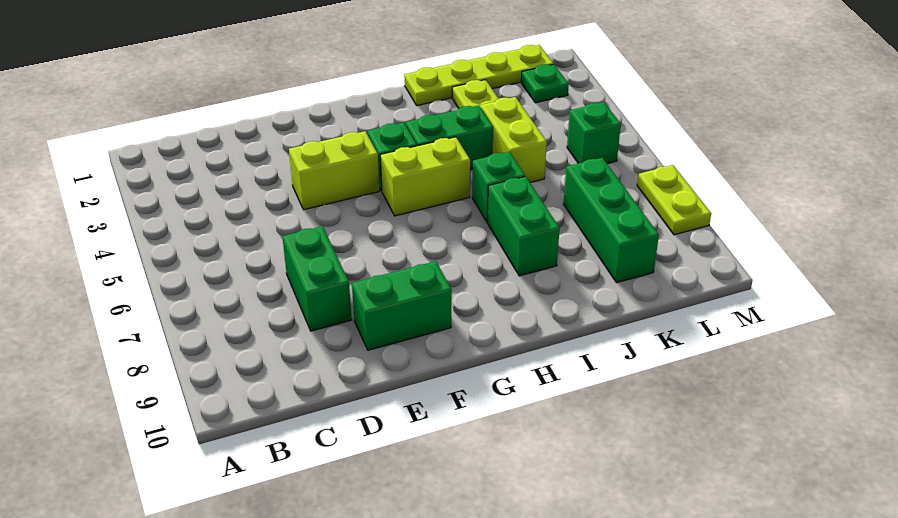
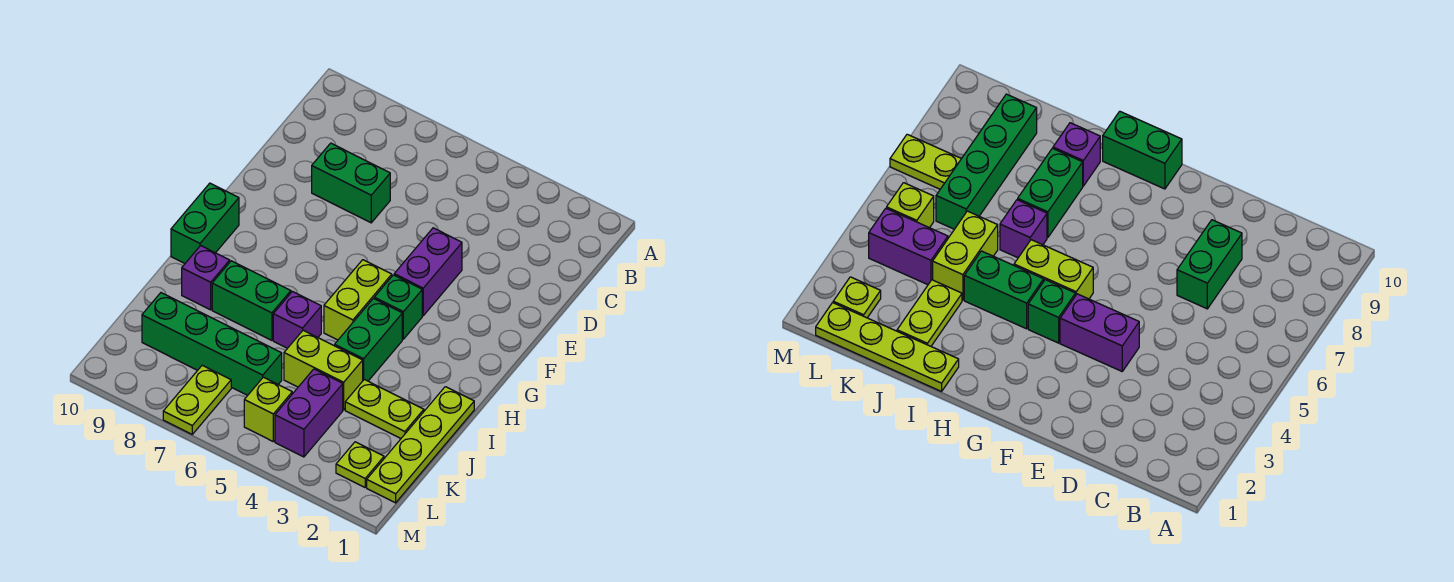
lime 1x2 brick [289,131,379,210] -> purple 1x2 brick [394,228,462,316]
green 1x2 brick [352,261,452,350] -> green 1x2 brick moved to [171,183,239,263]
green 1x1 brick [472,152,525,222] -> purple 1x1 brick [273,291,321,348]
none -> purple 1x1 brick [182,246,230,310]
none -> purple 1x2 brick [275,369,343,457]
green 1x3 brick [564,158,659,283] -> green 1x4 brick [142,293,282,395]
green 1x1 plate [521,64,569,103] -> lime 1x1 plate [336,442,384,487]
green 1x1 brick [567,102,621,164] -> lime 1x1 brick [244,377,292,441]
lime 1x2 plate [637,165,711,235] -> lime 1x2 plate turned to [163,365,231,434]

